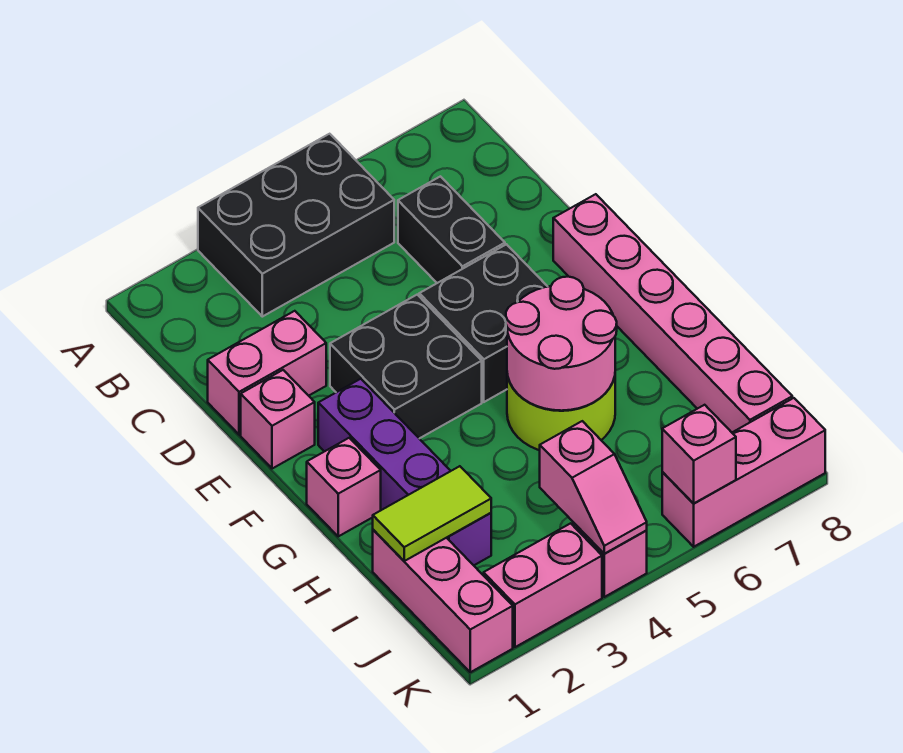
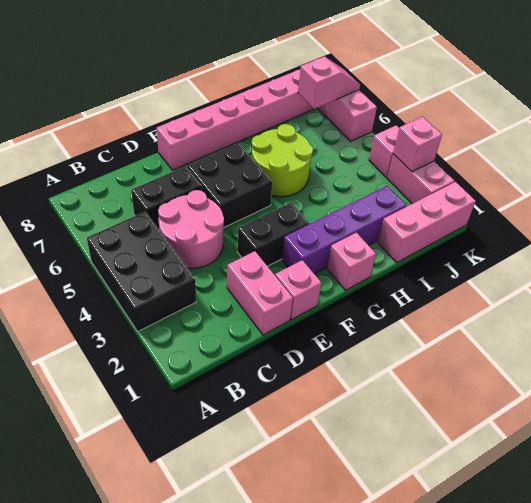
black 2x2 brick [330,295,482,439] -> black 1x2 brick [237,203,309,266]
pink 2x2 round brick [506,277,617,411] -> pink 2x2 round brick moved to [158,190,224,268]
lime 1x2 tile [373,466,491,561] -> none
pink 1x2 slope [540,421,647,554] -> pink 1x2 slope moved to [298,56,360,109]
pink 1x1 brick [662,405,736,504] -> pink 1x1 brick moved to [393,117,442,172]

